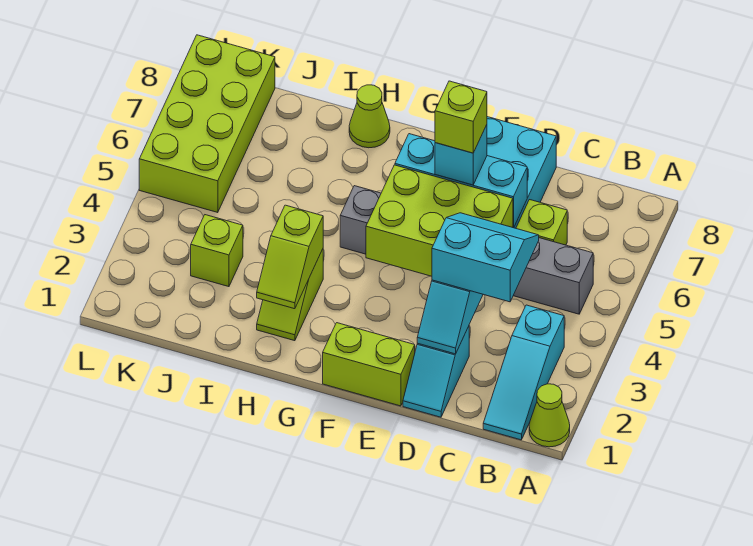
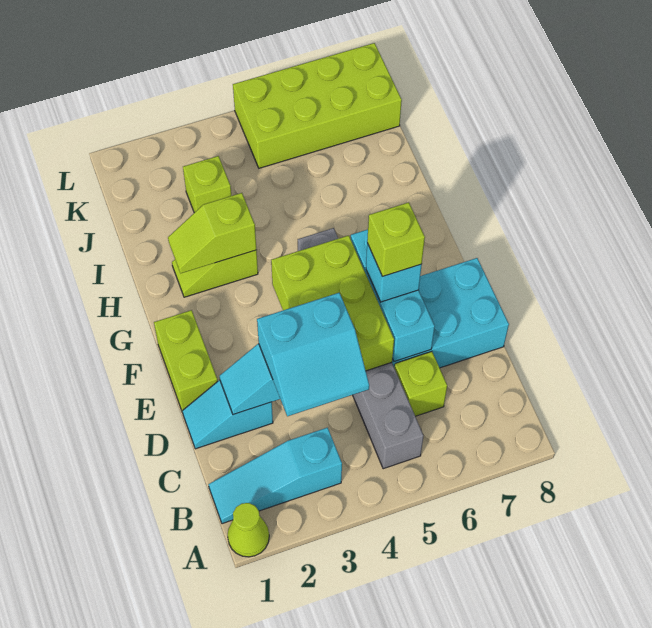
cyan 2x2 slope [432,213,539,302] -> cyan 2x2 slope turned to [257,293,369,416]
lime 1x1 cone [349,85,390,148] -> none

